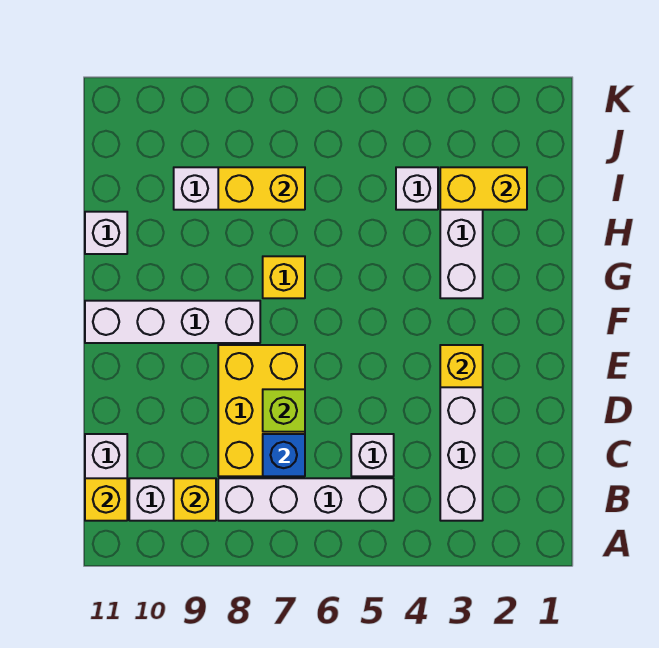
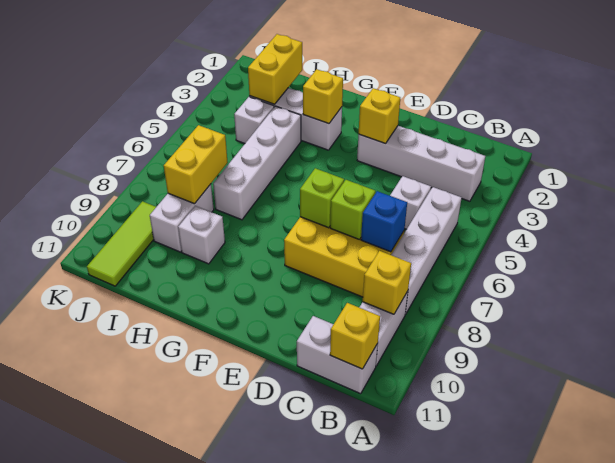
none -> lime 1x1 brick [300,168,344,228]
white 1x4 brick [85,301,260,343] -> white 1x4 brick moved to [213,106,301,220]
yellow 1x1 brick [263,256,305,298] -> yellow 1x1 brick moved to [303,69,343,124]
white 1x1 brick [85,212,127,254] -> white 1x1 brick moved to [178,206,225,264]
none -> lime 1x3 tile [87,201,156,286]

